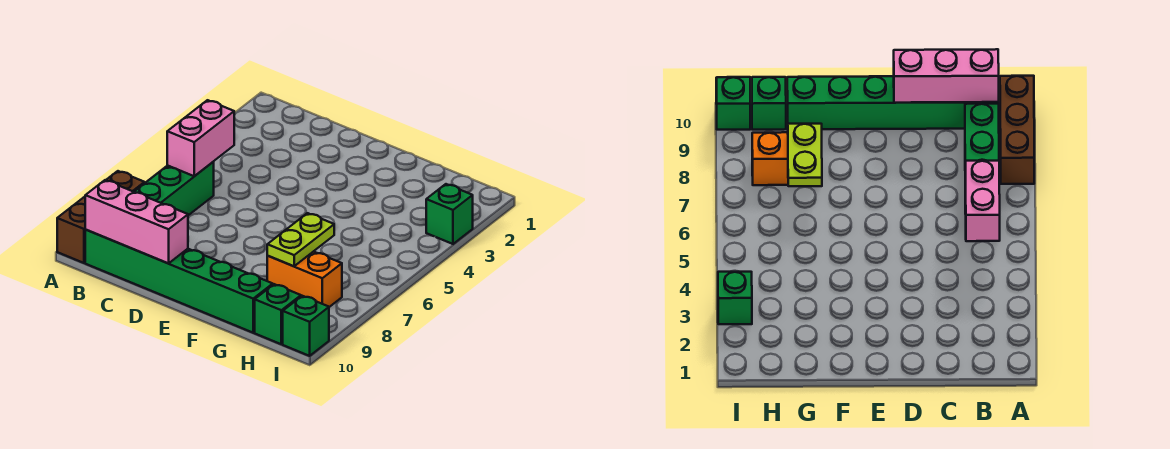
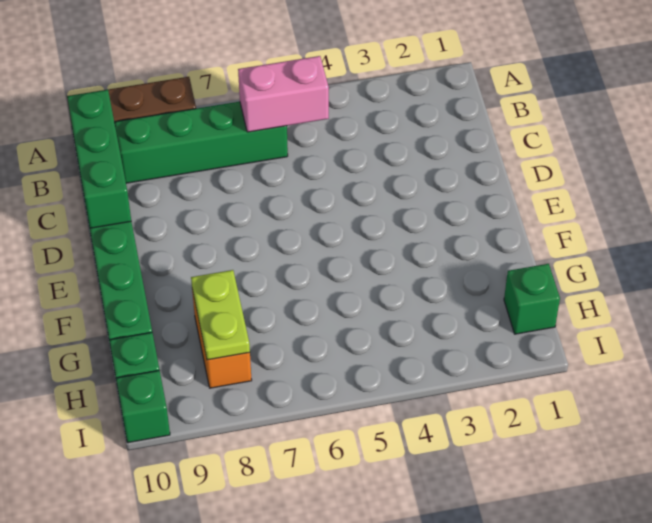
pink 1x3 brick [85,180,188,263] -> green 1x3 brick [67,90,131,228]
lime 1x2 plate [267,213,334,266] -> lime 1x2 plate turned to [191,270,250,360]
green 1x1 brick [426,184,473,244] -> green 1x1 brick moved to [504,264,560,334]

